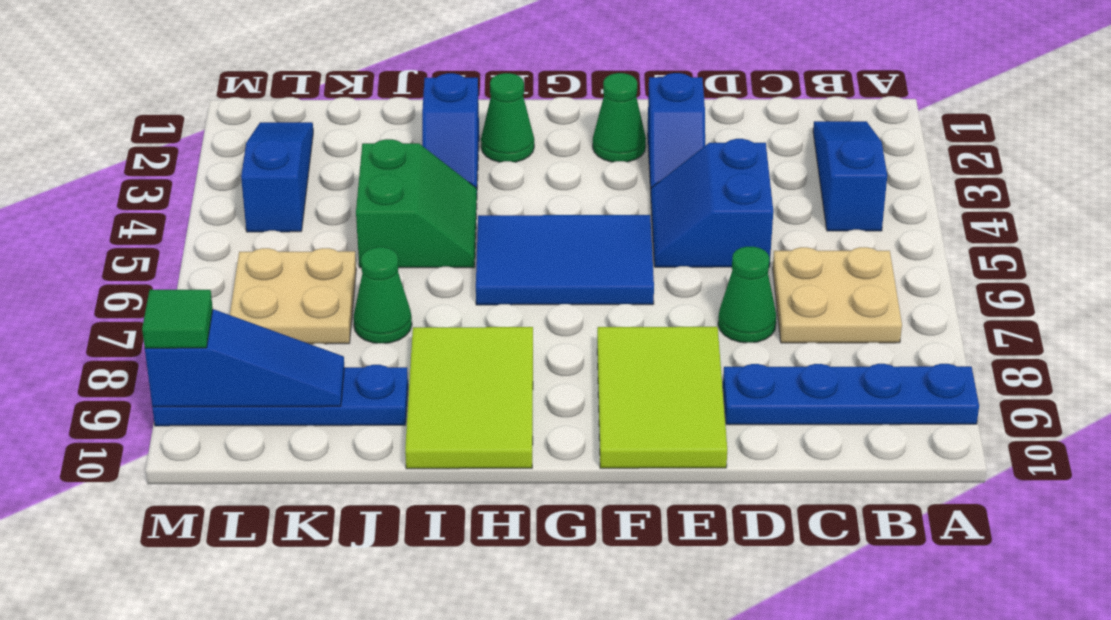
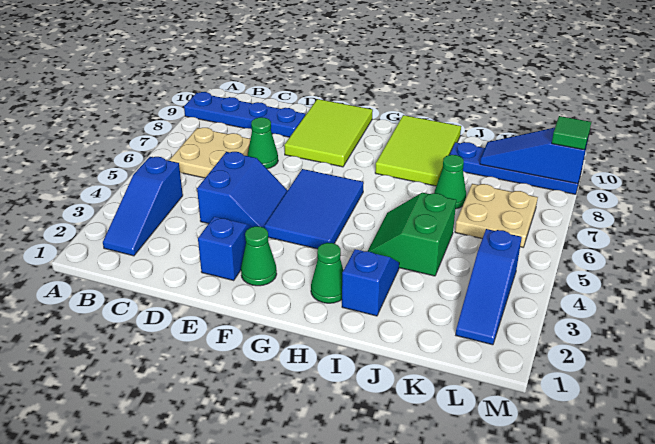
blue 2x3 tile [476,215,654,305] -> blue 2x3 tile turned to [264,169,364,249]

